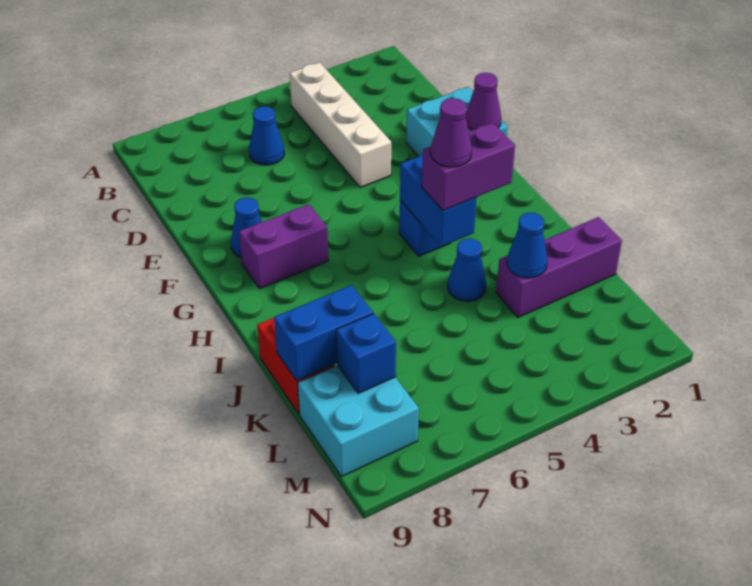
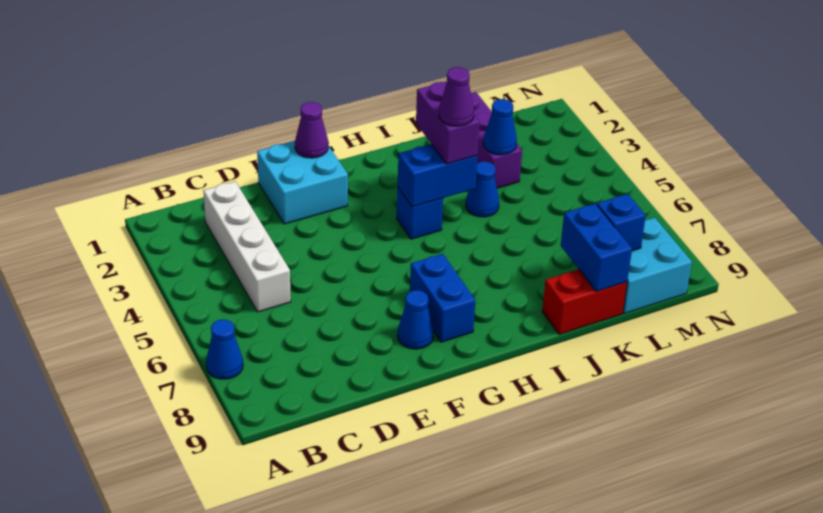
white 1x4 brick [290,62,391,188] -> white 1x4 brick turned to [203,181,291,312]
blue 1x1 cone [249,106,284,165] -> blue 1x1 cone moved to [206,319,243,379]
purple 1x2 brick [239,204,329,289] -> blue 1x2 brick [410,254,475,342]

